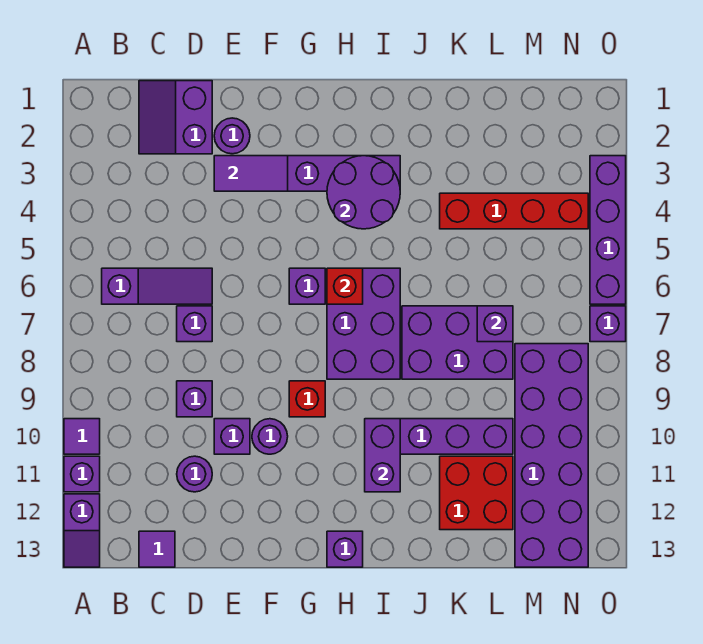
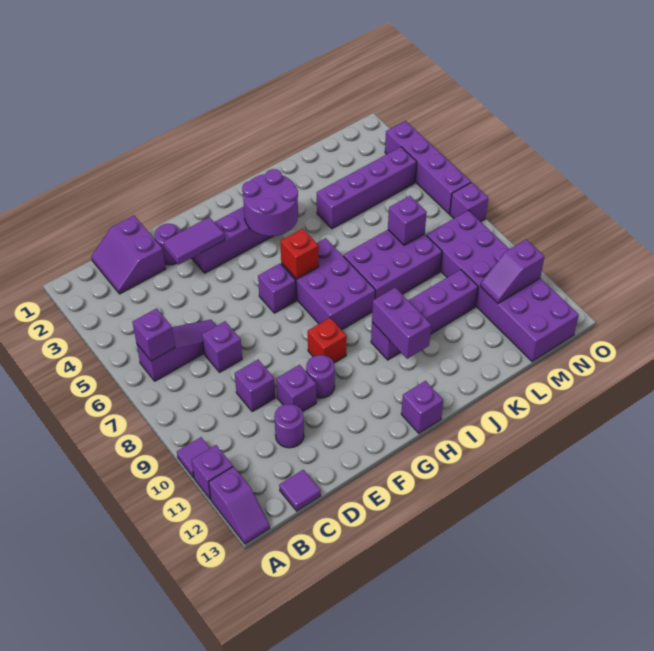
none -> purple 1x1 brick [133,308,175,361]
red 1x4 brick [440,193,588,229] -> purple 1x4 brick [317,147,417,229]
red 2x2 brick [440,456,513,530] -> none
none -> purple 1x2 slope [480,239,544,303]

